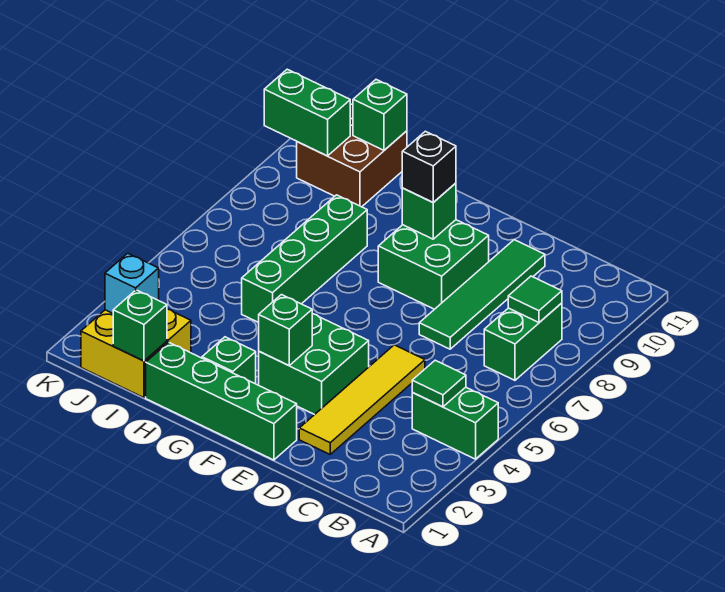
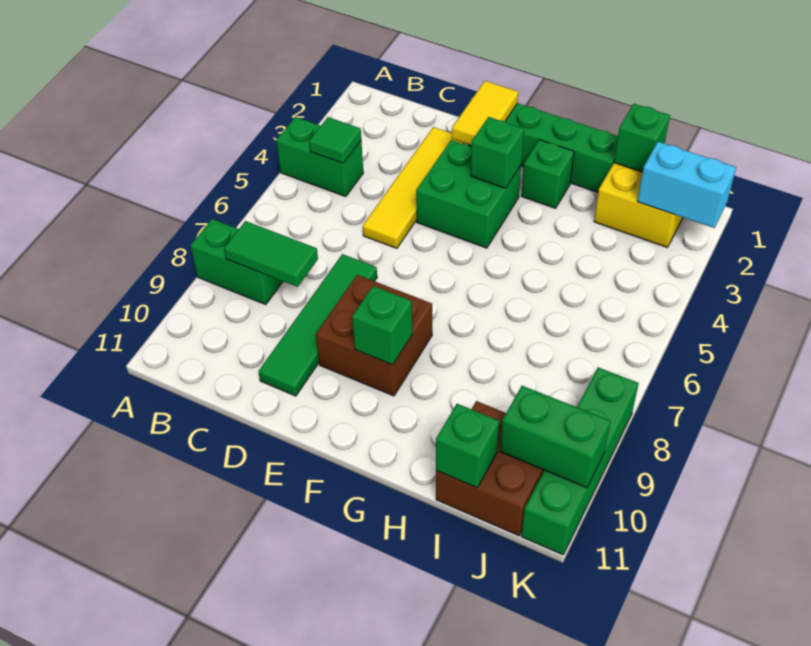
green 1x2 brick [484,303,562,380] -> green 1x2 brick turned to [191,219,283,305]
green 1x1 tile [508,276,562,322] -> green 1x2 tile [224,221,318,287]
none -> yellow 1x2 tile [452,81,518,145]
green 2x2 brick [378,220,489,309] -> brown 2x2 brick [316,275,432,396]
black 1x1 brick [402,131,456,202] -> none
green 1x4 brick [242,195,367,323] -> green 1x4 brick moved to [521,367,639,555]
cyan 1x1 brick [105,253,159,313] -> cyan 1x2 brick [637,142,736,228]

